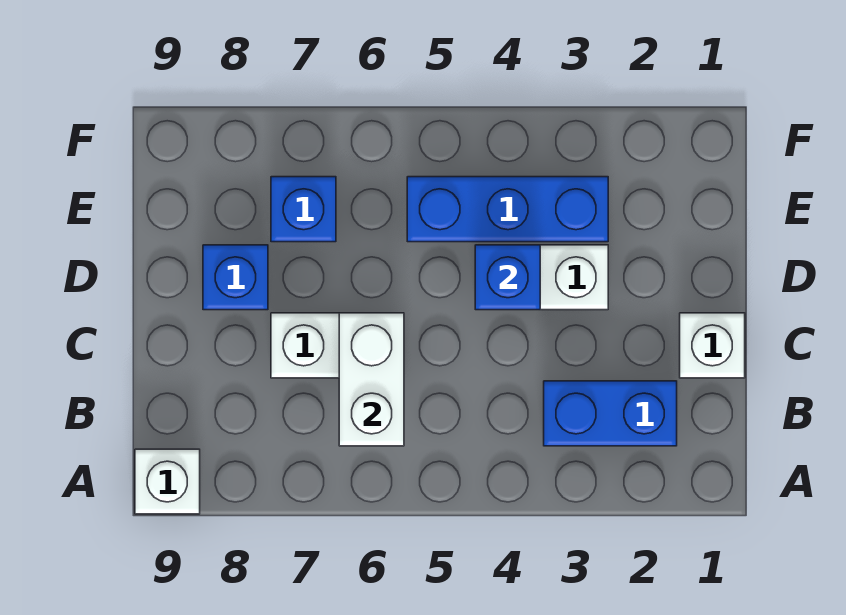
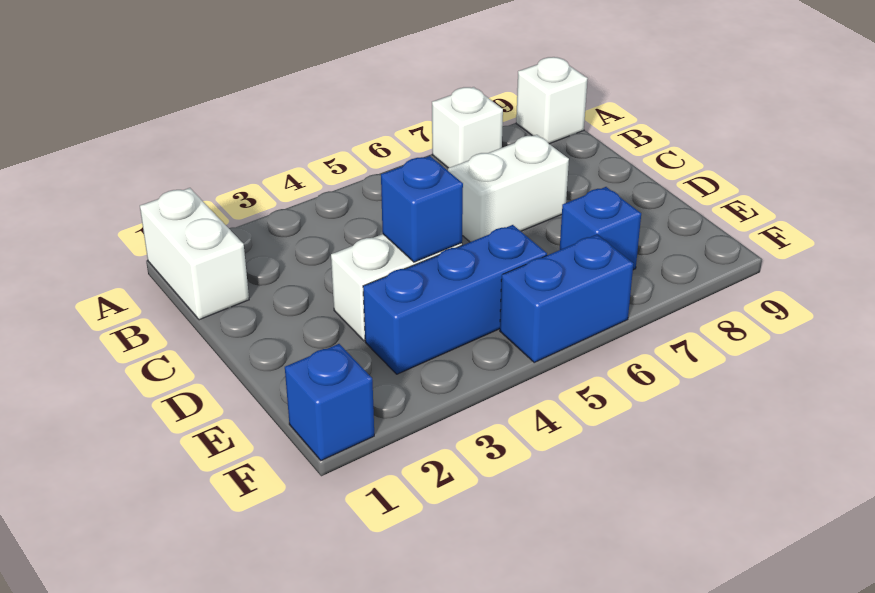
blue 1x2 brick [544,381,677,446] -> blue 1x2 brick moved to [500,235,633,362]
white 1x2 brick [339,313,404,446] -> white 1x2 brick moved to [140,188,249,320]
white 1x1 brick [680,313,745,378] -> white 1x1 brick moved to [432,87,503,168]
blue 1x1 brick [203,245,268,310] -> blue 1x1 brick moved to [285,344,374,461]

